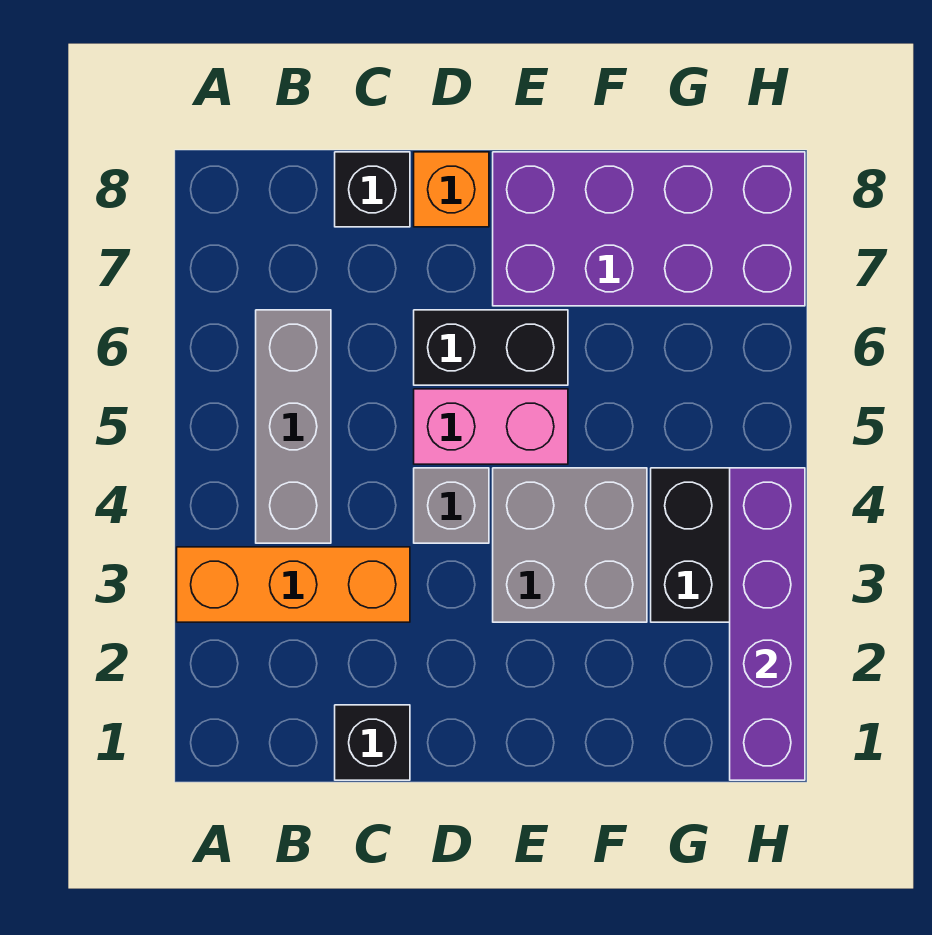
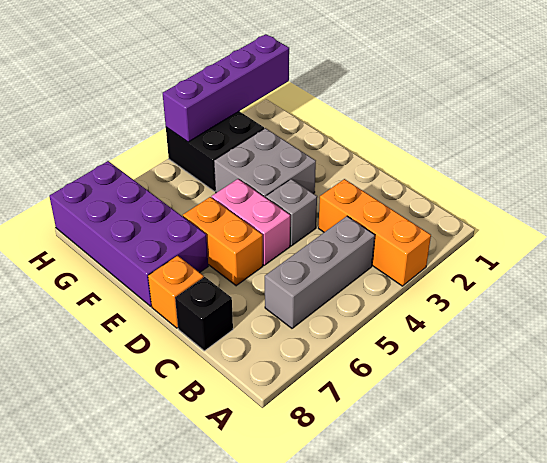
black 1x1 brick [335,705,410,780] -> none
black 1x2 brick [414,310,568,385] -> orange 1x2 brick [183,197,263,286]

